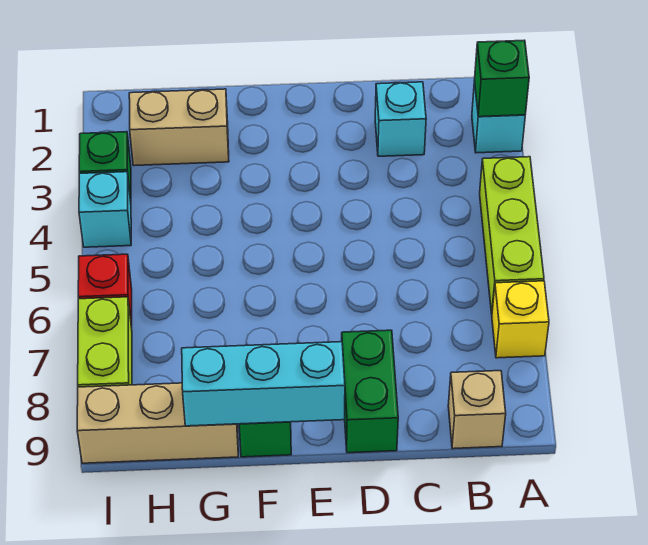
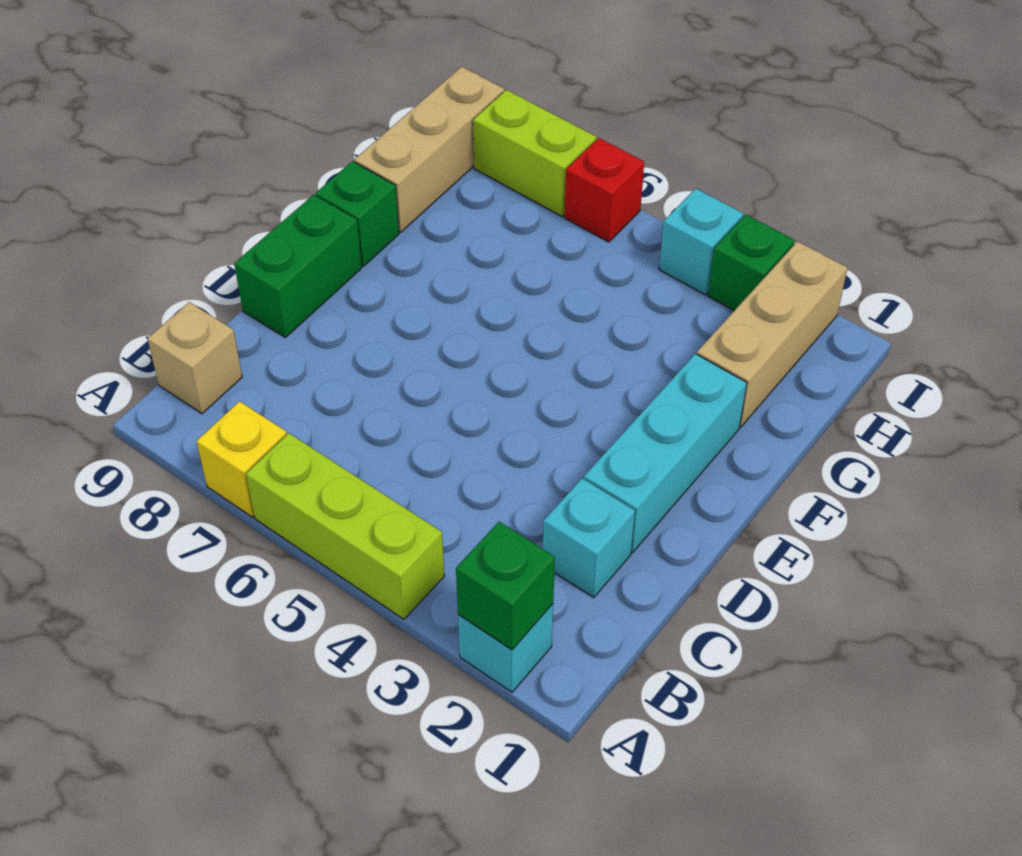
green 1x2 brick [342,330,398,453] -> green 1x2 brick turned to [234,195,362,337]
cyan 1x3 brick [182,342,345,426] -> cyan 1x3 brick moved to [584,354,747,553]
tan 1x2 brick [129,89,229,166] -> tan 1x3 brick [697,241,848,427]

